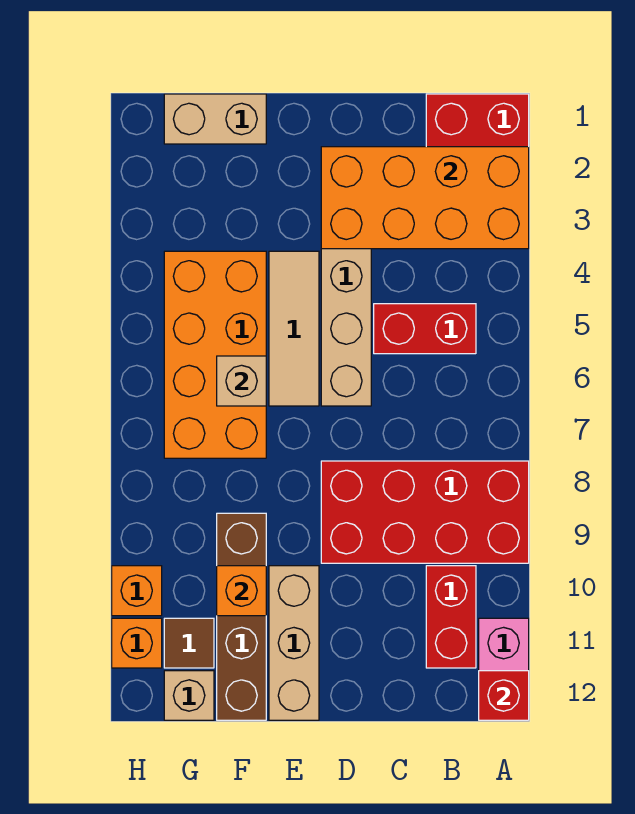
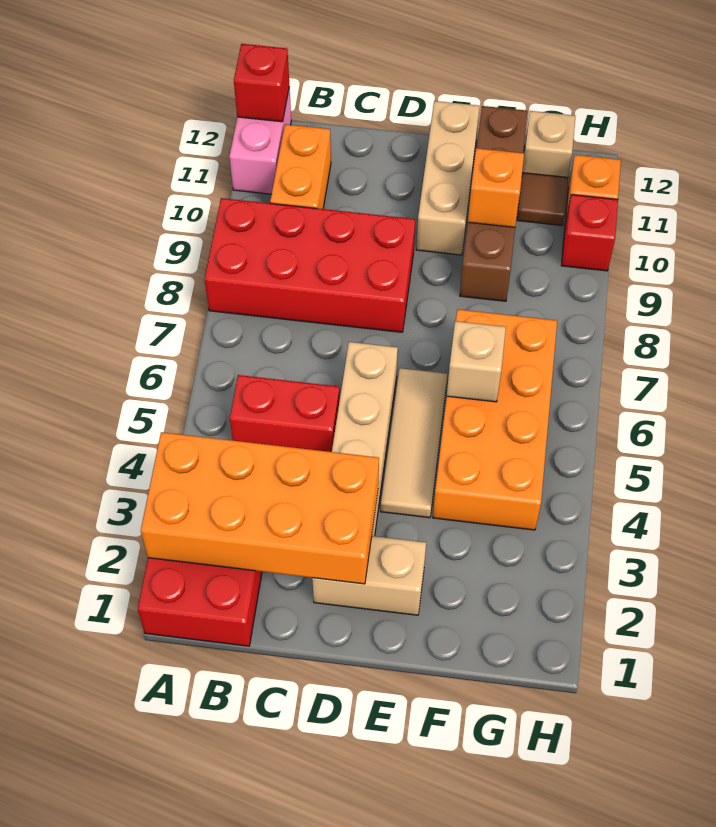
red 1x2 brick [426,566,476,668] -> orange 1x2 brick [270,124,331,209]
tan 1x2 brick [164,94,266,144] -> tan 1x2 brick moved to [312,536,426,615]
orange 1x1 brick [112,566,162,616] -> red 1x1 brick [561,195,618,271]

